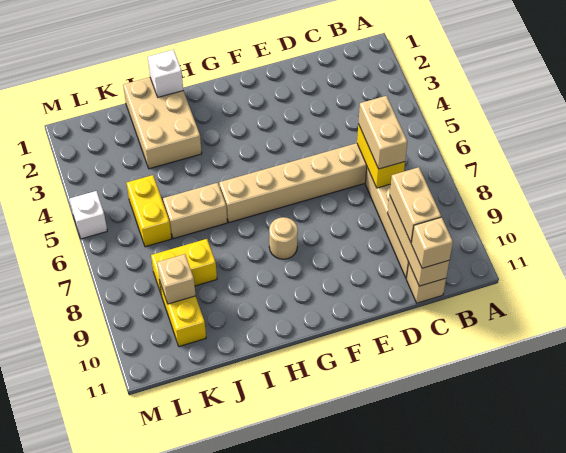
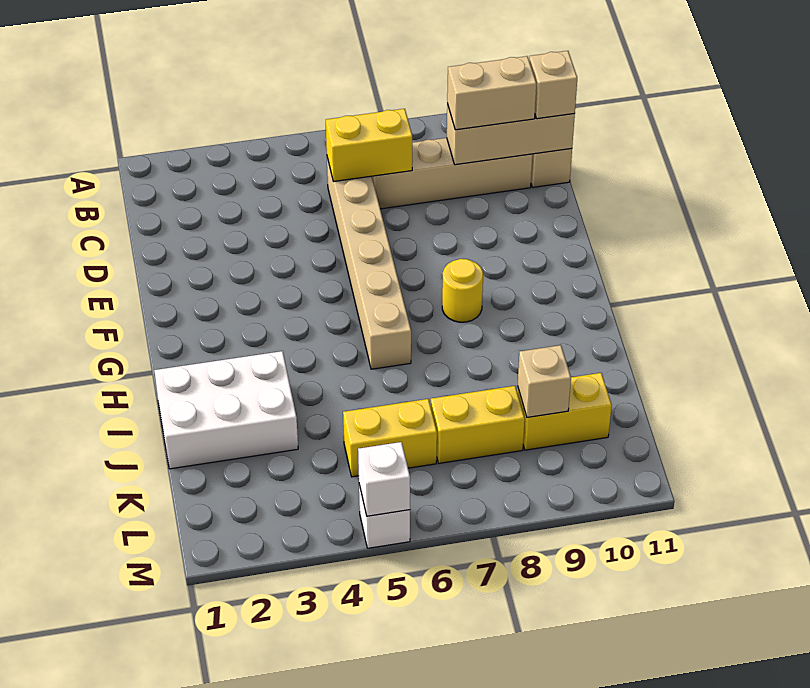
tan 1x2 brick [358,96,407,169] -> none
tan 1x1 round brick [269,217,298,259] -> yellow 1x1 round brick [442,259,483,322]
tan 2x3 brick [123,77,202,169] -> white 2x3 brick [154,351,298,469]
white 1x1 brick [148,50,183,97] -> white 1x1 brick moved to [358,442,410,516]
tan 1x2 brick [163,183,227,239] -> none
yellow 1x2 brick [151,239,217,296] -> yellow 1x2 brick turned to [431,386,525,463]

